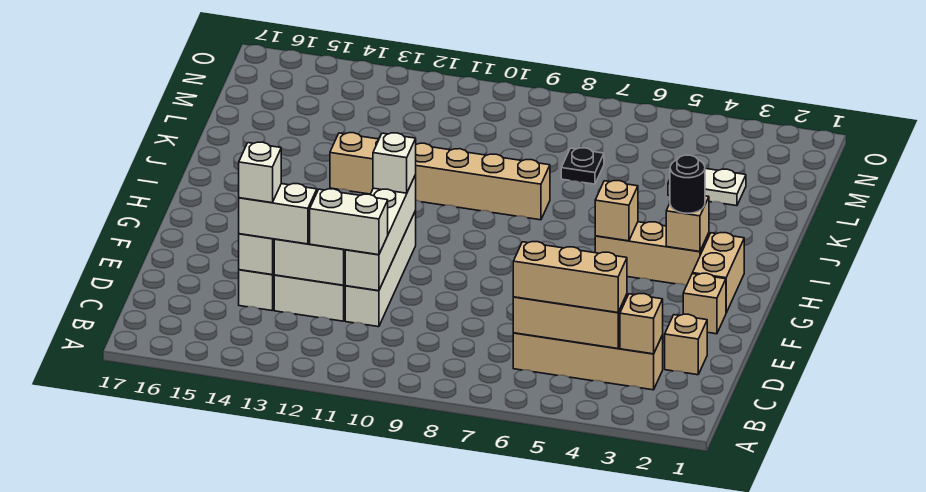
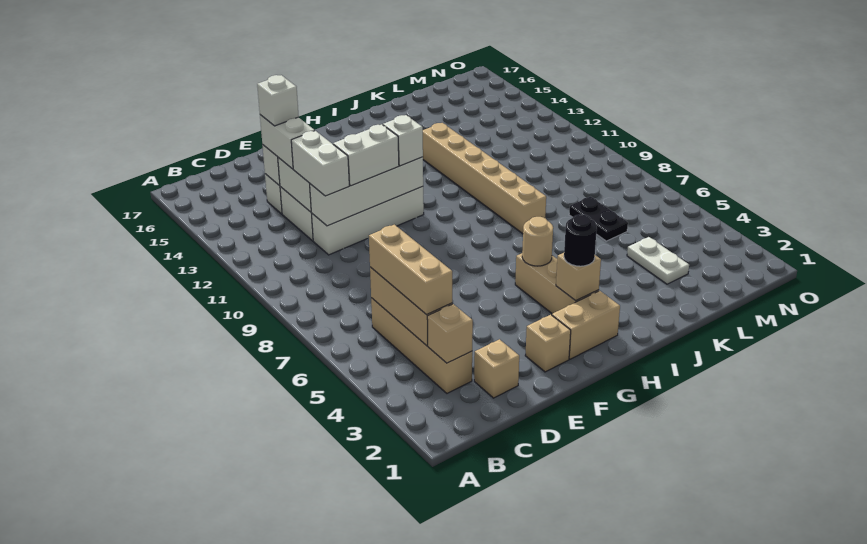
none -> white 1x2 brick [333,124,399,186]
tan 1x1 brick [595,181,638,241] -> tan 1x1 round brick [522,217,553,266]
black 1x1 plate [561,148,604,184] -> black 1x2 plate [569,197,628,241]

